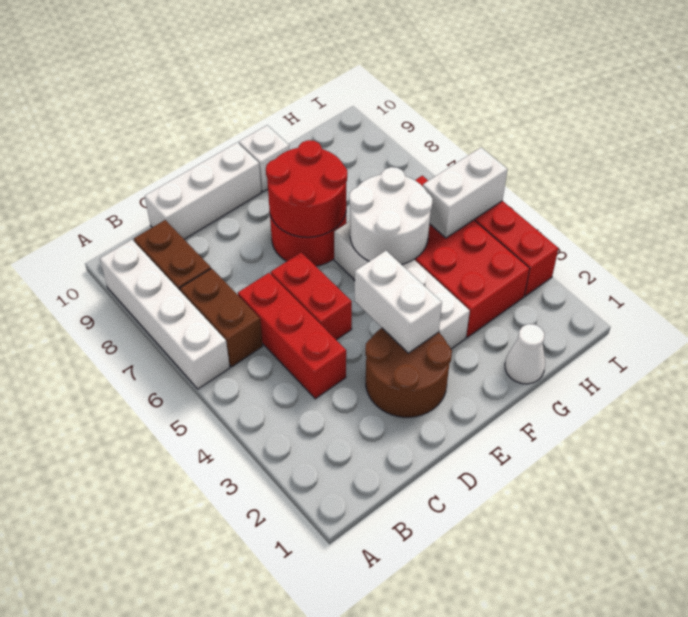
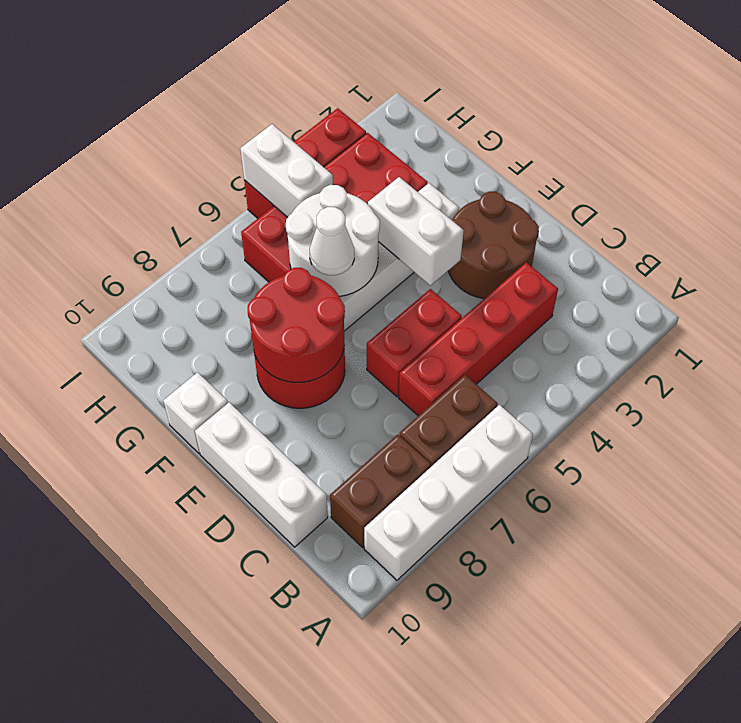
red 1x3 brick [238,273,346,399] -> red 1x4 brick [399,263,558,416]
white 1x2 brick [355,251,442,353] -> white 1x2 brick turned to [368,177,464,285]
white 1x1 cone [505,324,545,384] -> white 1x1 cone moved to [310,207,354,275]

